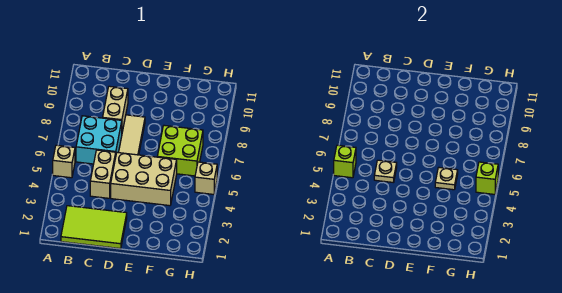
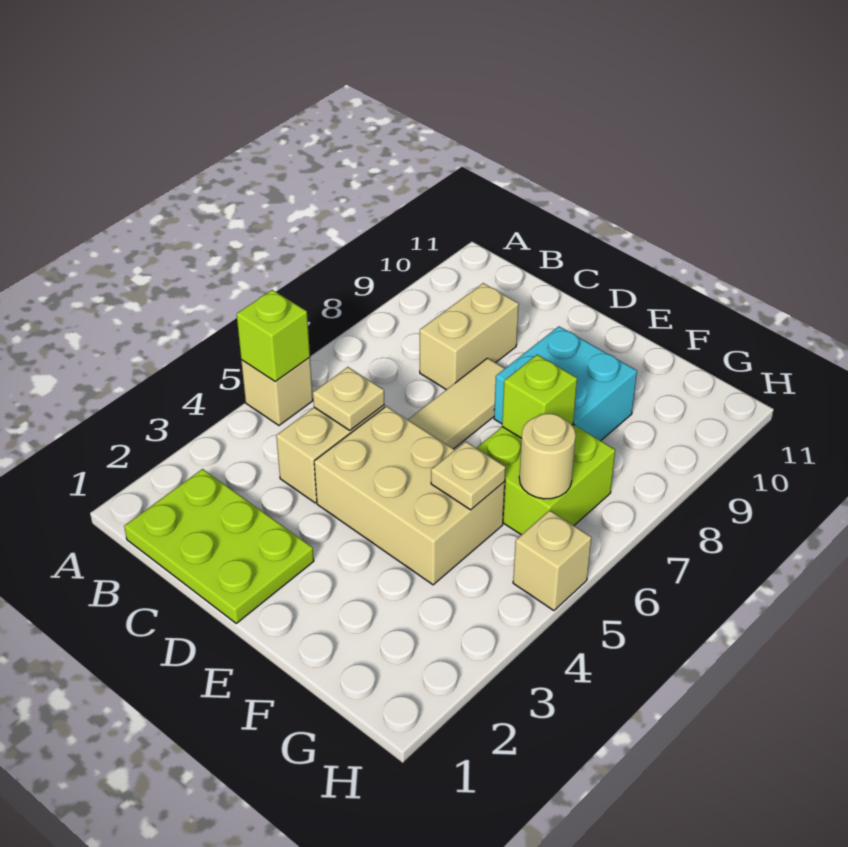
lime 2x3 tile [61,206,127,249] -> lime 2x3 plate [124,469,314,623]
cyan 2x2 brick [76,116,122,164] -> cyan 2x2 brick moved to [494,326,637,441]
none -> tan 1x1 round brick [519,414,576,499]
lime 1x1 brick [476,162,498,194] -> lime 1x1 brick moved to [502,355,577,438]

